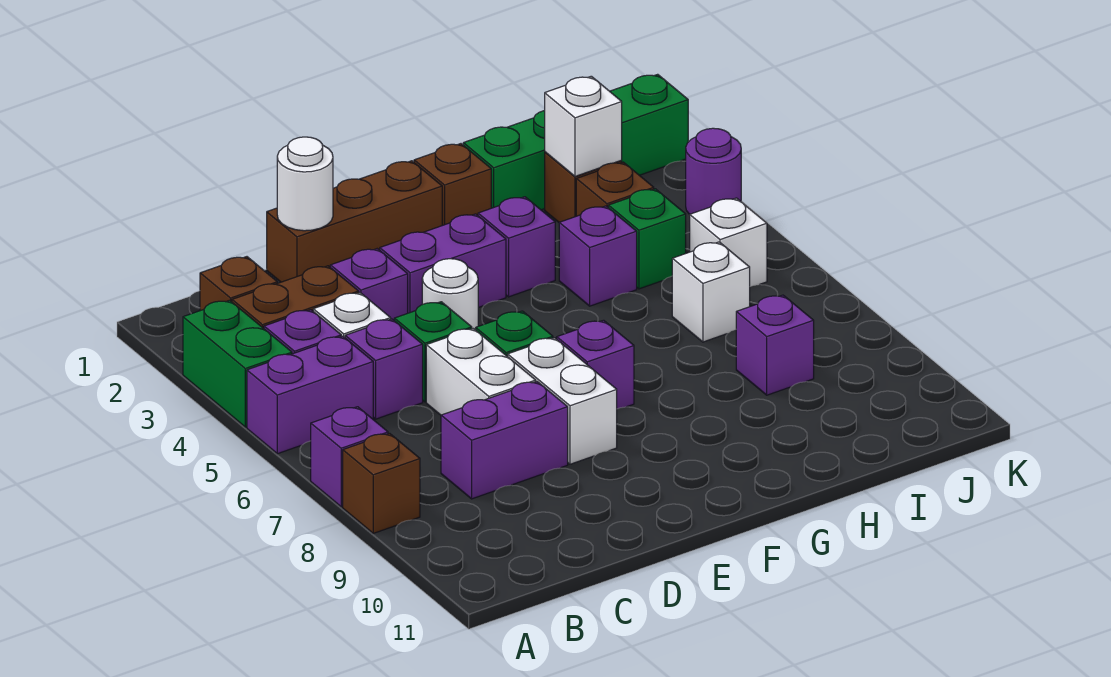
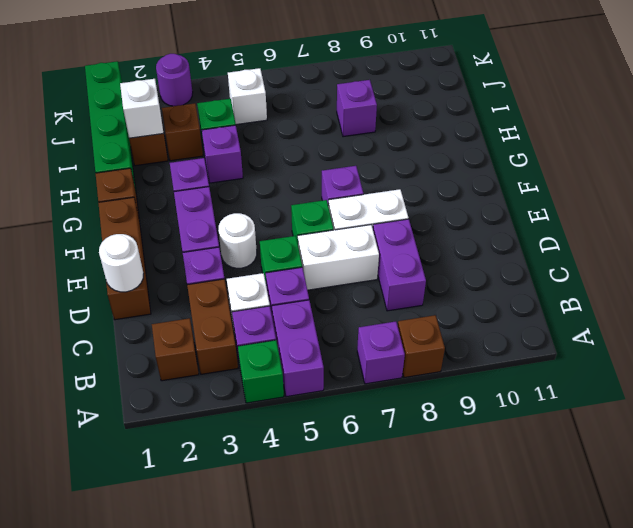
green 1x2 brick [183,300,292,427] -> green 1x1 brick [238,340,284,403]
white 1x1 brick [672,242,750,342] -> none

